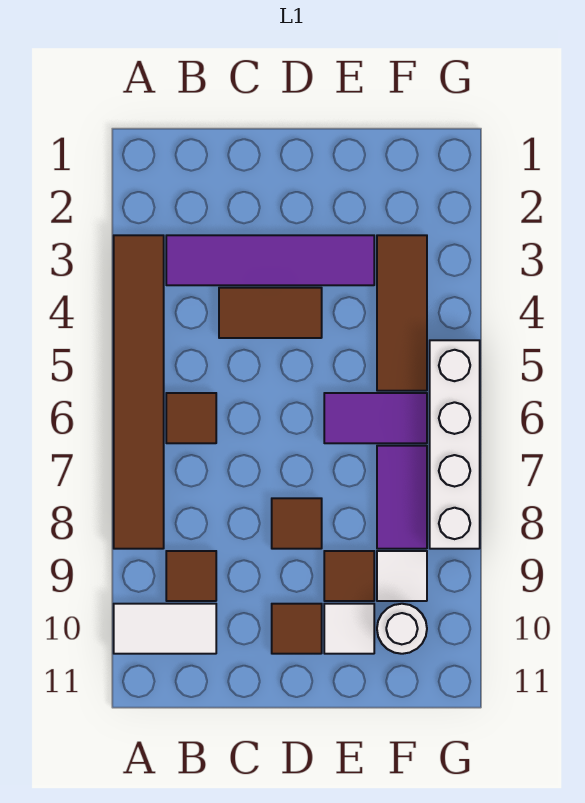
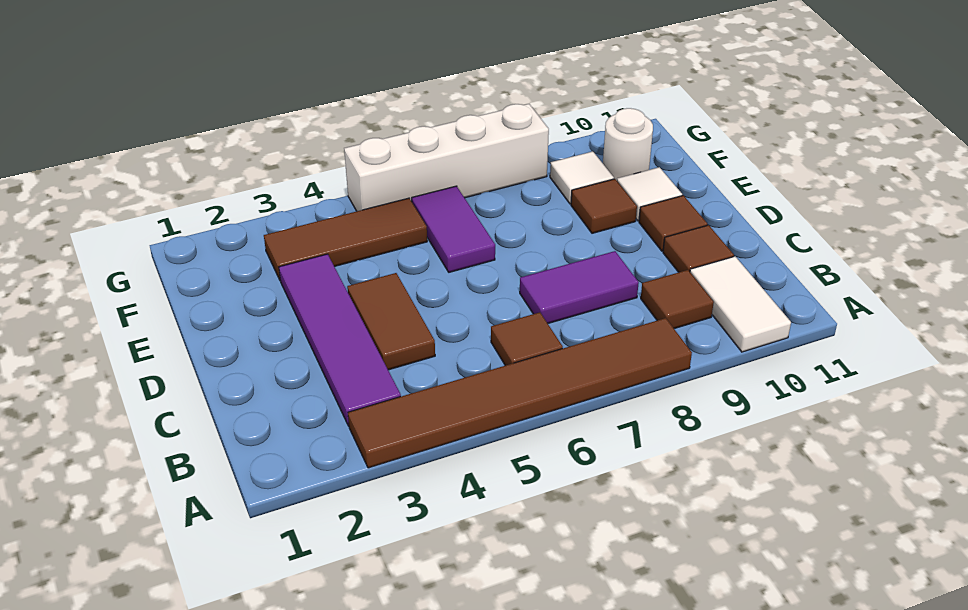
brown 1x1 tile [272,498,322,549] -> brown 1x1 tile moved to [663,225,734,272]
purple 1x2 tile [377,446,427,549] -> purple 1x2 tile moved to [520,251,639,323]

